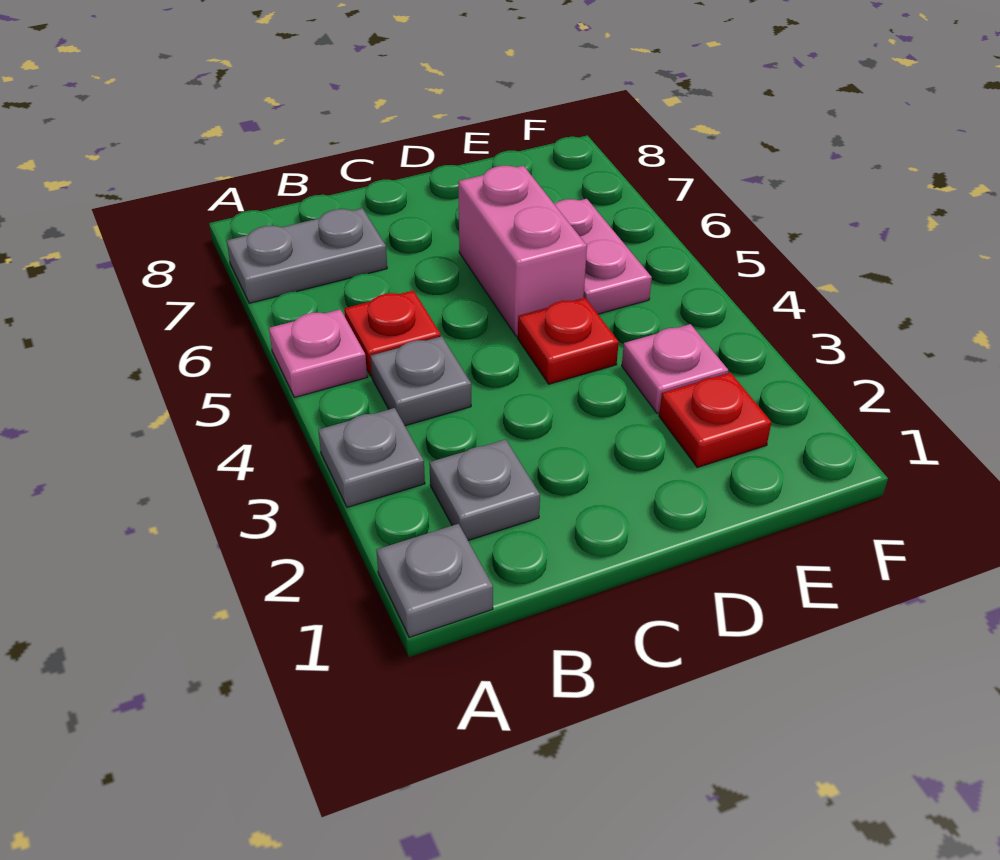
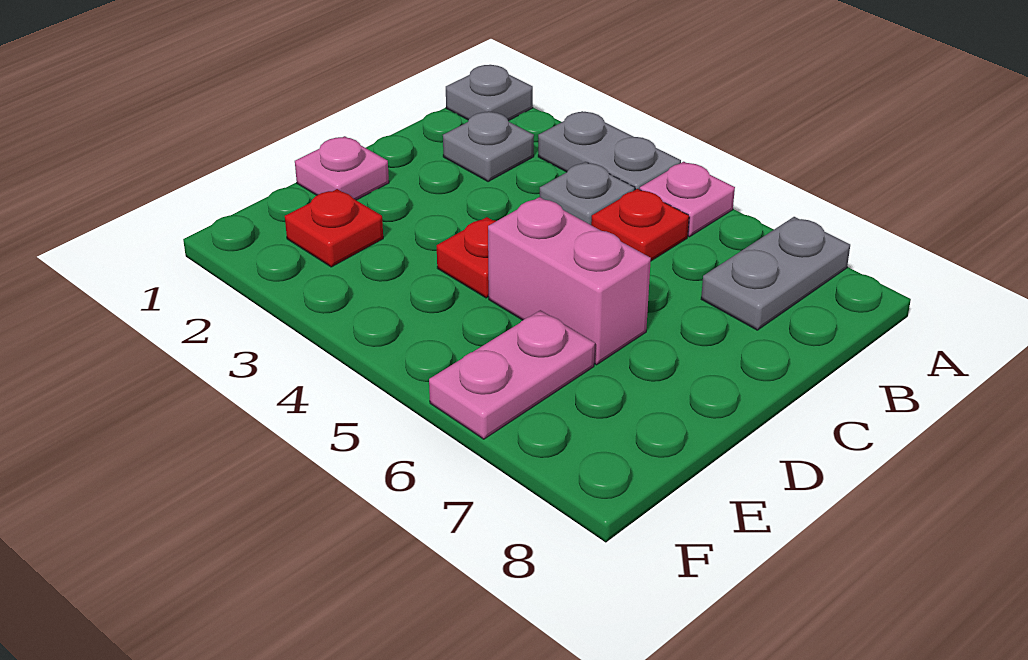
grey 1x1 plate [318,408,425,507] -> grey 1x2 plate [538,111,681,190]
pink 1x1 plate [622,324,728,414] -> pink 1x1 plate moved to [295,136,389,200]
pink 1x2 plate [554,199,652,314] -> pink 1x2 plate turned to [429,310,595,439]

